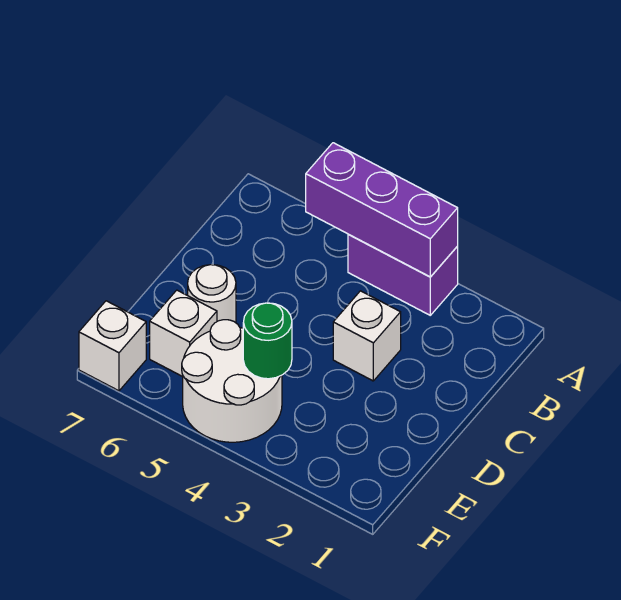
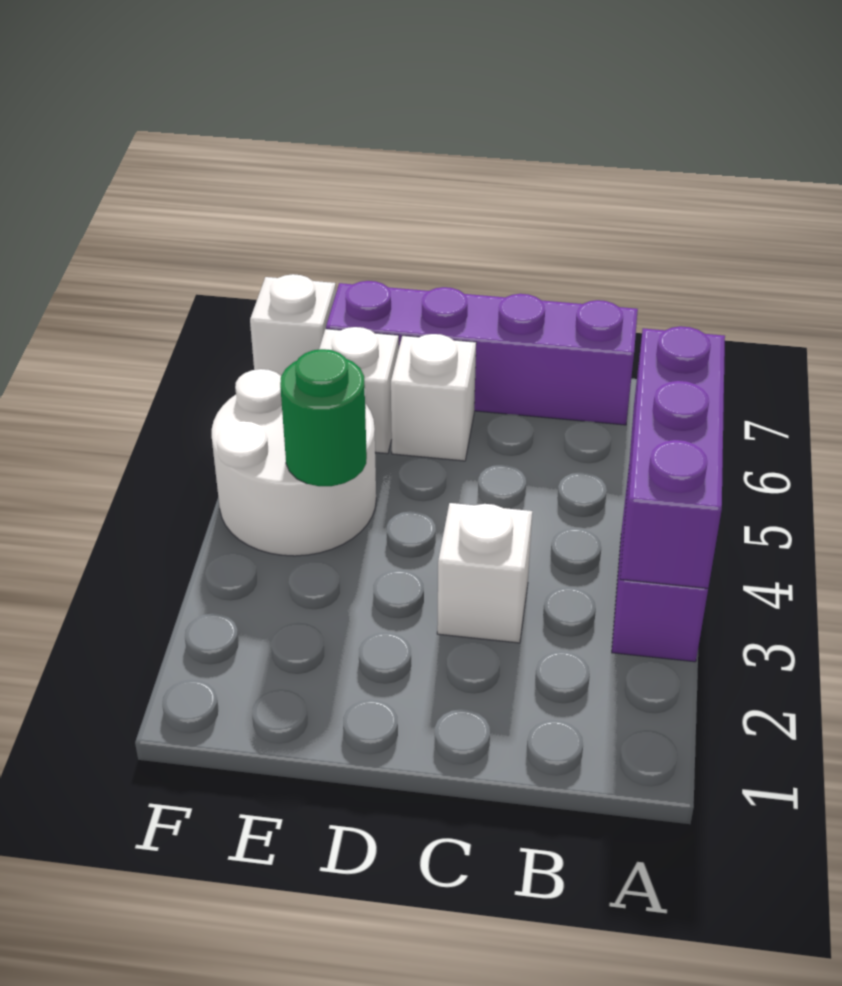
none -> purple 1x4 brick [326,281,638,425]
white 1x1 round brick [188,265,236,323] -> white 1x1 brick [391,334,476,461]

